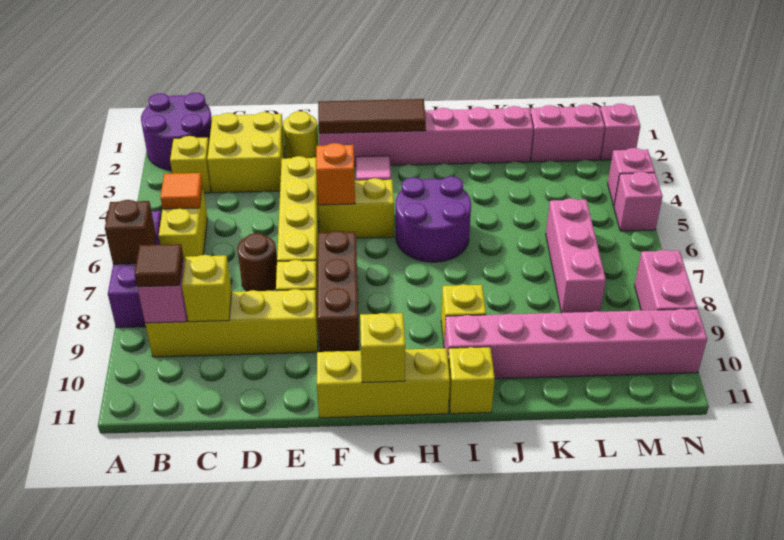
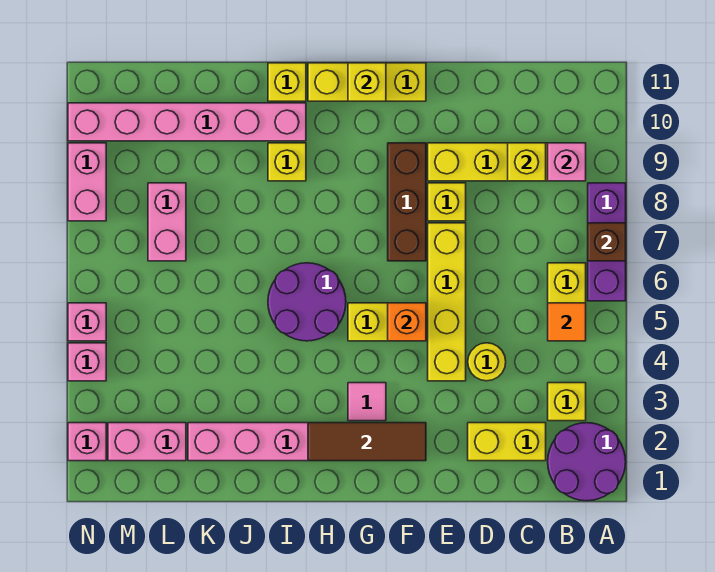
brown 1x1 tile [135,244,183,287] -> none
yellow 2x2 brick [207,112,285,193] -> yellow 1x2 brick [468,423,546,461]
brown 1x1 round brick [237,233,277,291] -> none
yellow 1x1 round brick [283,111,319,158] -> yellow 1x1 round brick moved to [468,343,506,381]
pink 1x3 brick [546,198,606,313] -> pink 1x2 brick [148,183,186,261]

